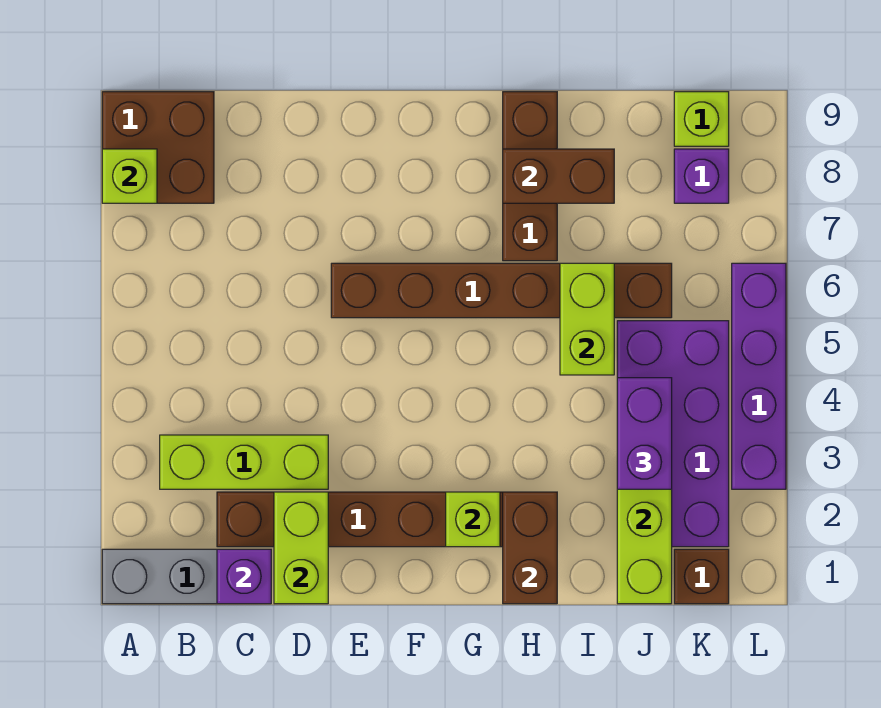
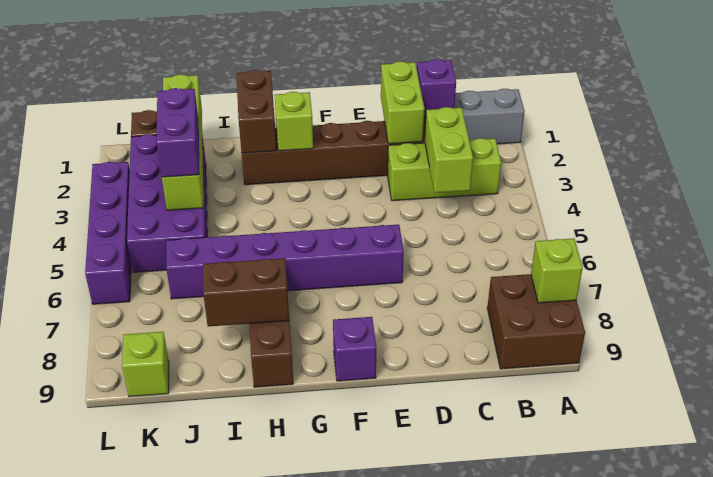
brown 1x6 brick [331,263,672,318] -> purple 1x6 brick [166,225,404,299]
lime 1x2 brick [560,263,614,375] -> lime 1x2 brick moved to [425,107,473,193]
purple 1x1 brick [674,149,729,203] -> purple 1x1 brick moved to [333,317,376,381]

